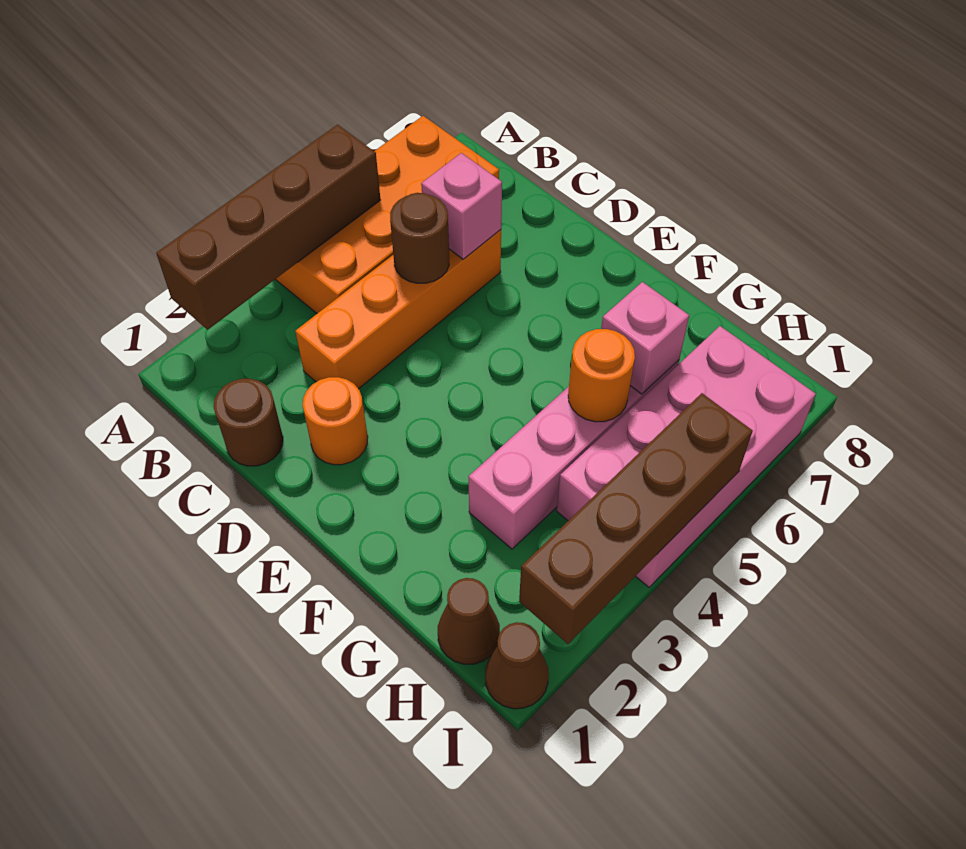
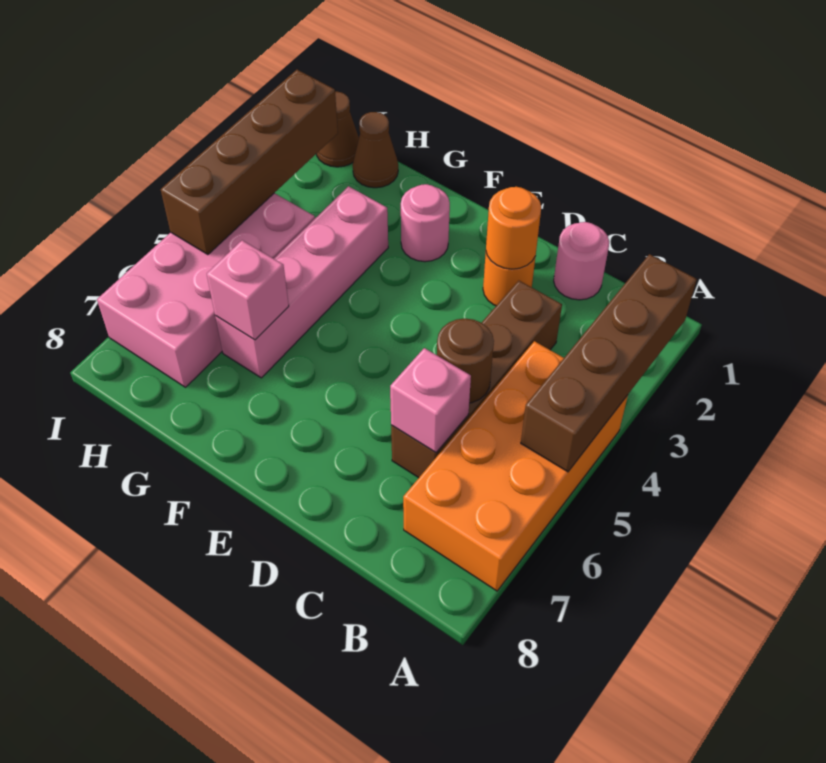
brown 1x1 round brick [214,379,283,466] -> pink 1x1 round brick [554,222,609,300]
orange 1x4 brick [295,230,501,389] -> brown 1x4 brick [391,281,562,478]
none -> pink 1x1 round brick [401,184,450,262]
orange 1x1 round brick [568,329,635,422] -> orange 1x1 round brick moved to [486,187,541,269]

